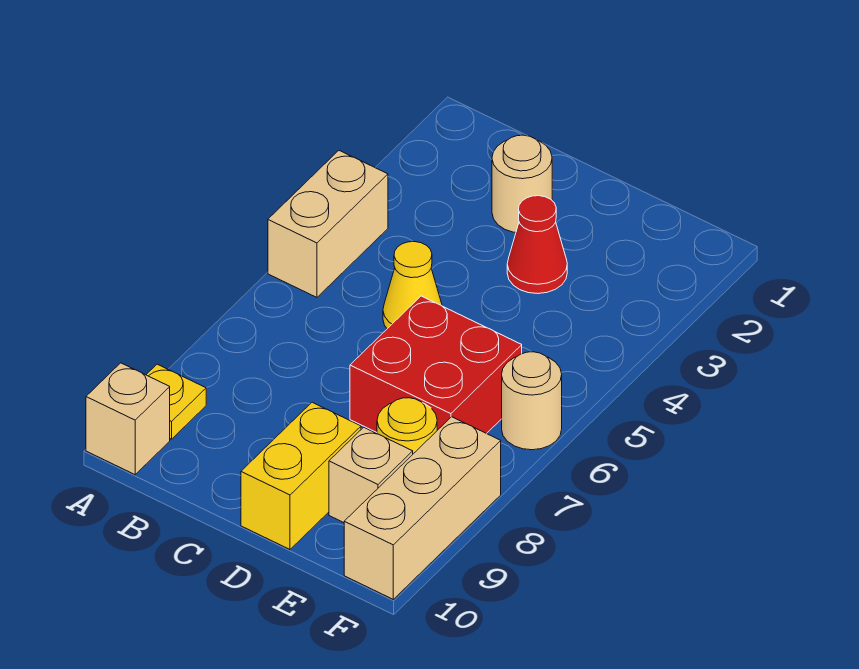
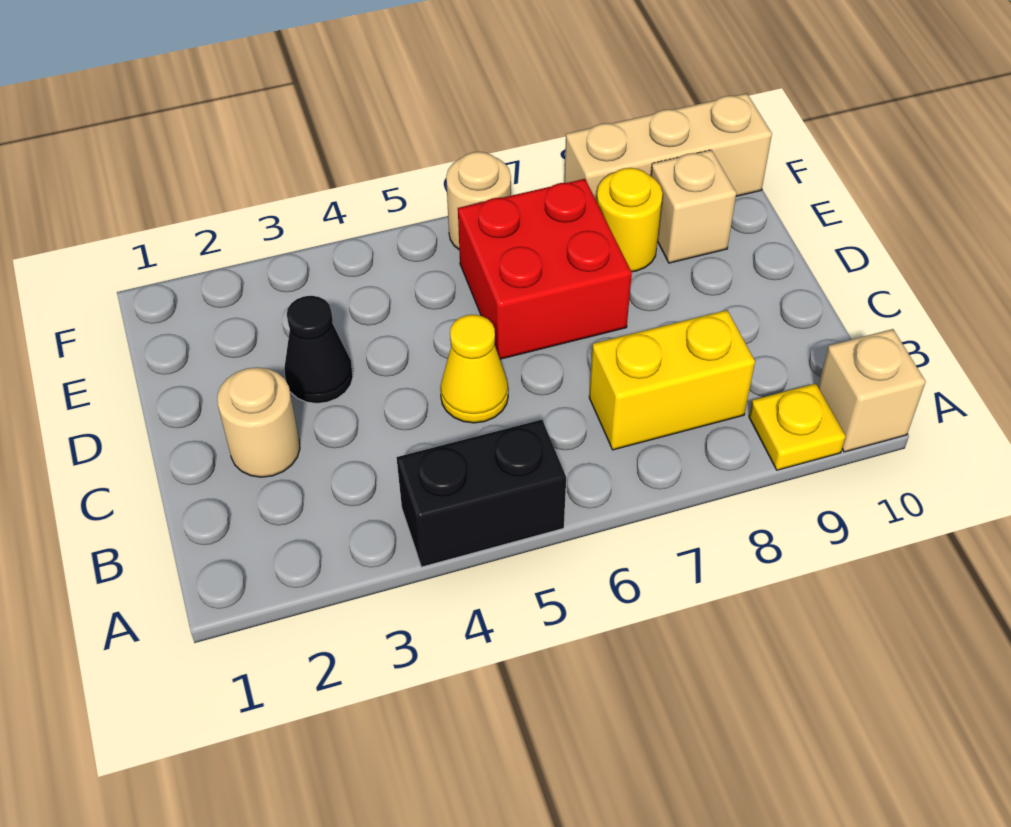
tan 1x2 brick [268,151,388,297] -> black 1x2 brick [396,420,566,567]
red 1x1 cone [507,196,567,294] -> black 1x1 cone [284,296,353,404]
yellow 1x2 brick [241,402,361,549] -> yellow 1x2 brick moved to [589,310,755,450]

